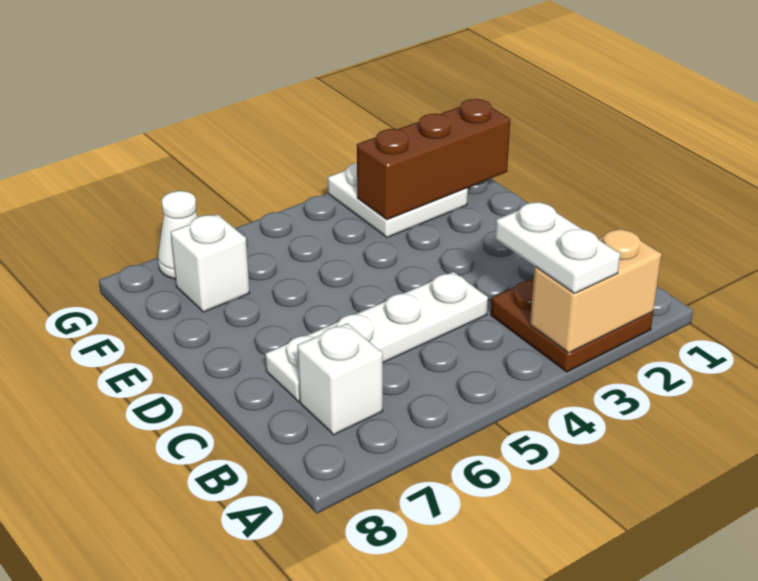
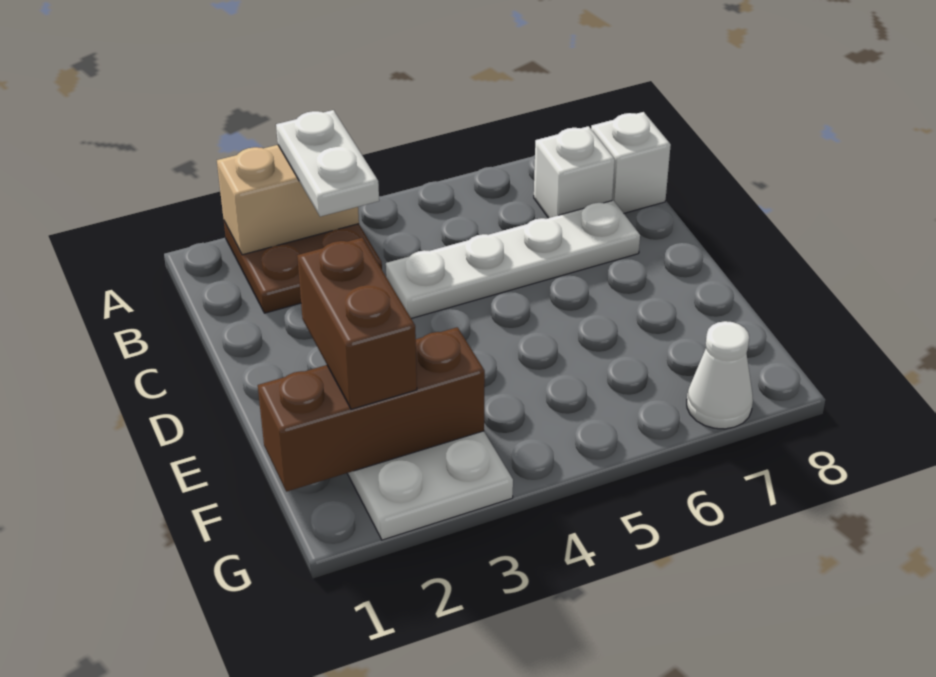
none -> brown 1x2 brick [297,238,417,409]
white 1x1 brick [171,214,250,312] -> white 1x1 brick moved to [591,112,671,213]

